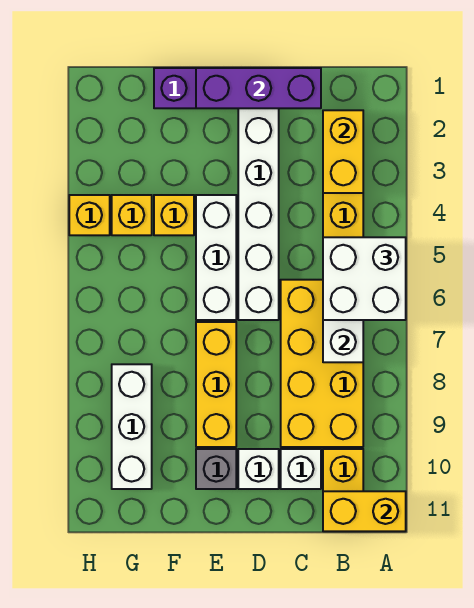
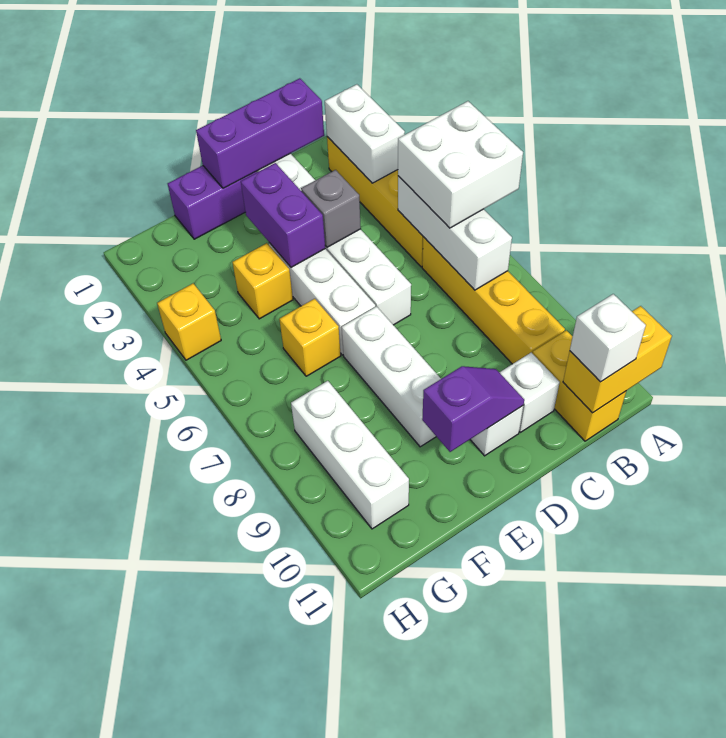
yellow 1x2 brick [323,110,363,193] -> white 1x2 brick [325,84,405,183]
yellow 2x4 brick [281,280,363,447] -> yellow 1x4 brick [422,237,565,364]
none -> white 1x1 brick [570,294,646,382]
none -> purple 1x2 slope [422,366,524,452]
none -> purple 1x2 brick [241,163,325,267]
yellow 1x3 brick [196,322,236,447] -> white 1x3 brick [342,306,441,447]
grey 1x1 brick [196,449,236,489] -> grey 1x1 brick moved to [301,170,361,247]
yellow 1x1 brick [112,195,152,235] -> yellow 1x1 brick moved to [279,299,341,376]

